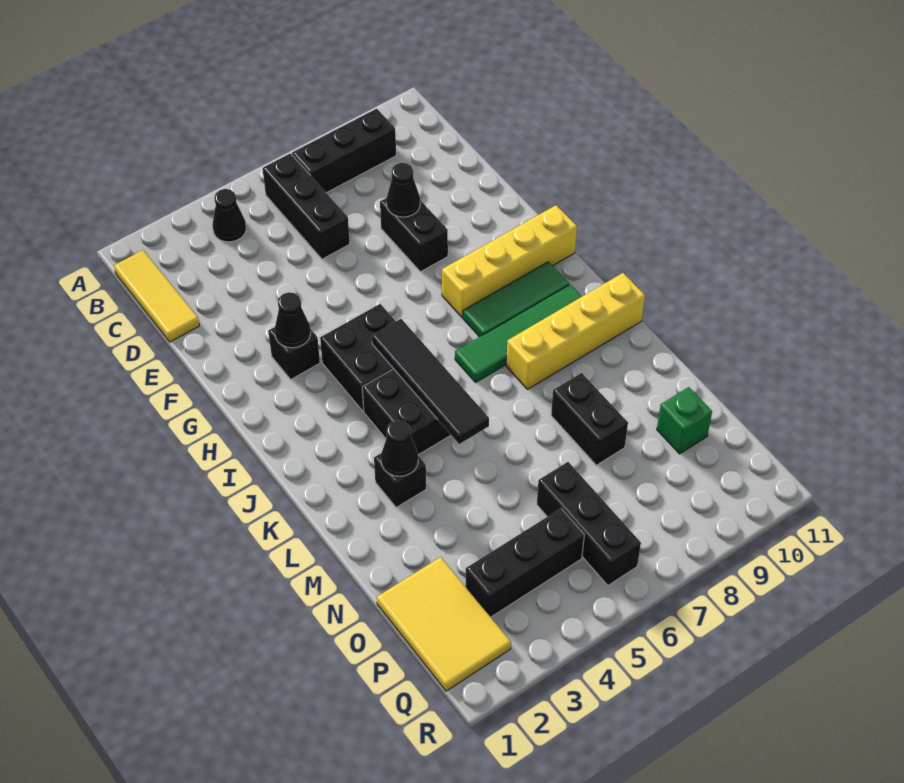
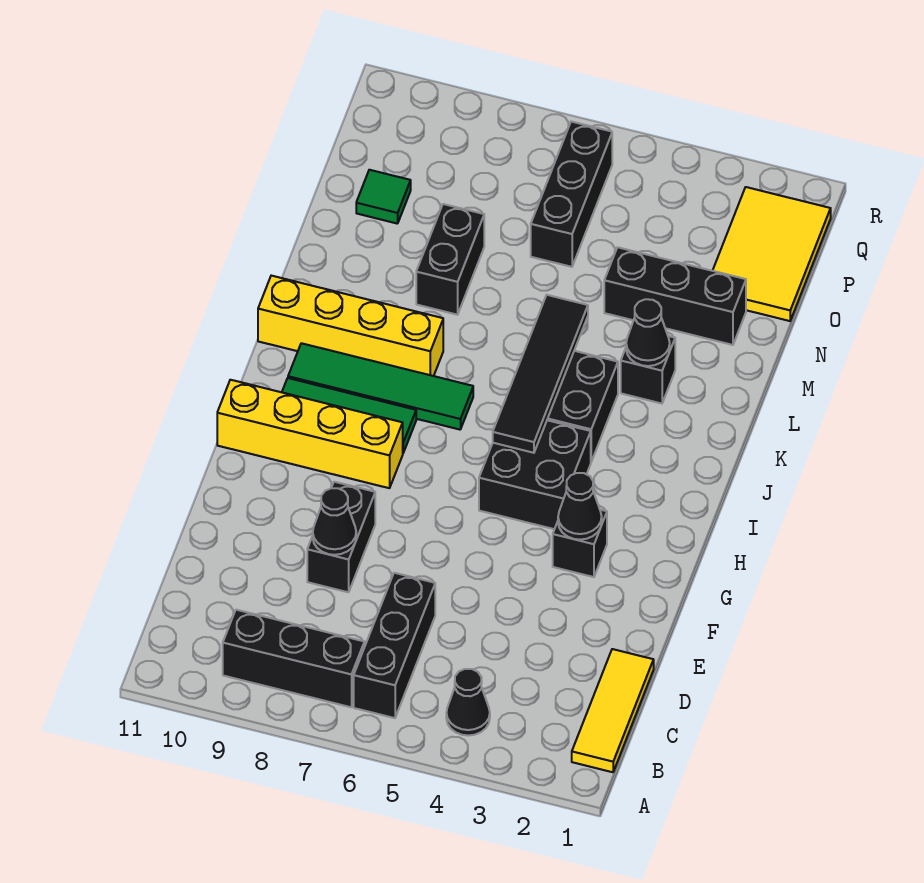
green 1x1 brick [657,387,712,454] -> green 1x1 tile [356,170,411,224]
black 1x3 brick [466,509,584,617] -> black 1x3 brick moved to [604,247,746,345]

